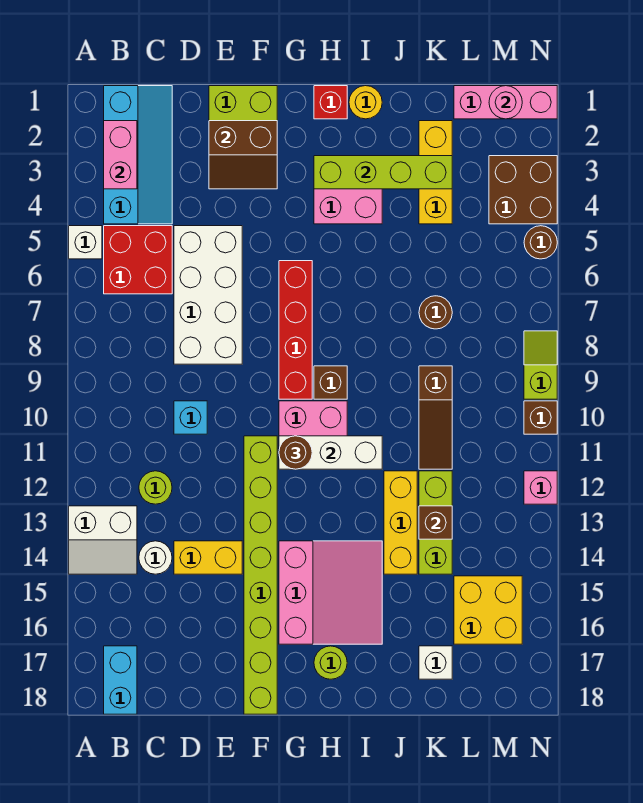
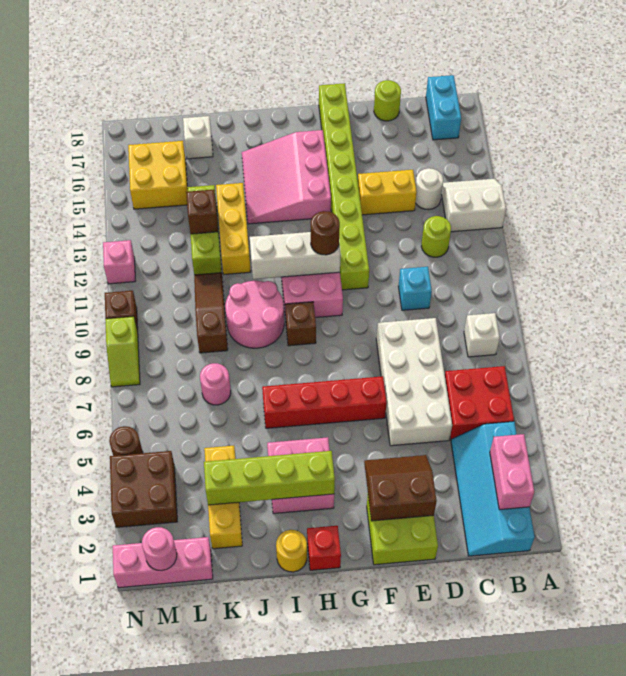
white 1x1 brick [69,226,102,259] -> white 1x1 brick moved to [464,313,500,357]
red 1x4 brick [279,261,312,399] -> red 1x4 brick turned to [262,376,387,428]
lime 1x1 round brick [314,646,347,679] -> lime 1x1 round brick moved to [374,80,401,121]
none -> pink 2x2 round brick [225,281,284,348]
brown 1x1 round brick [419,296,452,329] -> pink 1x1 round brick [200,363,231,405]

